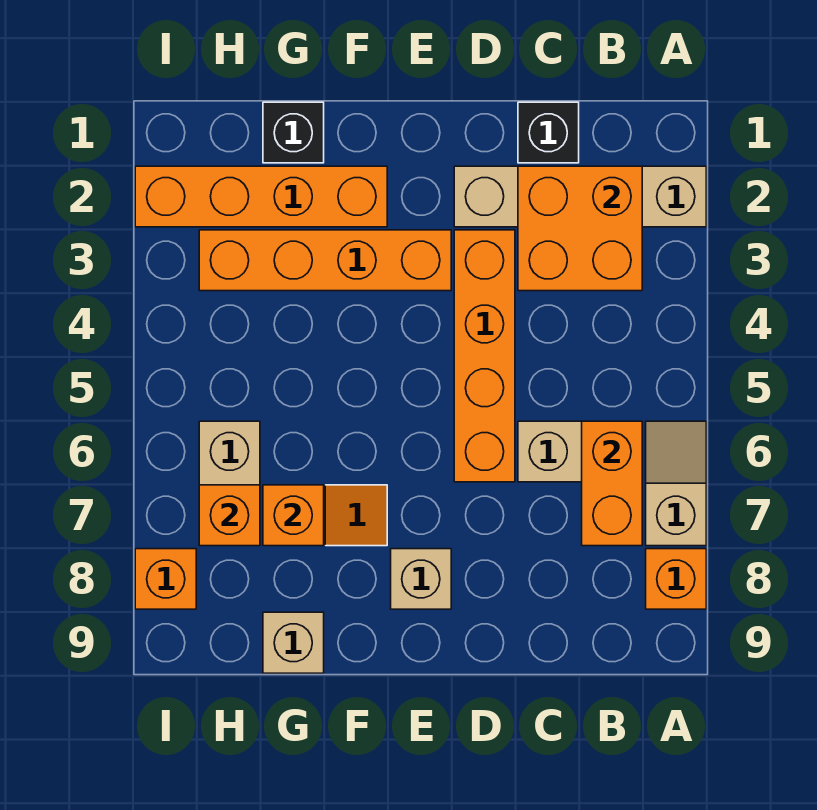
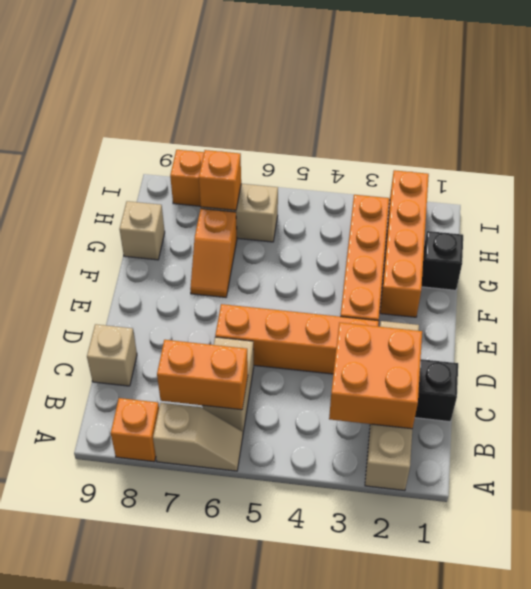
tan 1x1 brick [391,549,451,609] -> tan 1x1 brick moved to [87,324,137,386]
orange 1x1 brick [263,485,324,546] -> none

